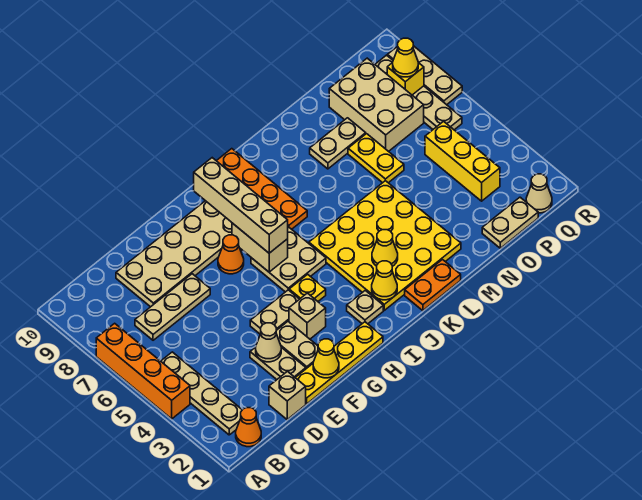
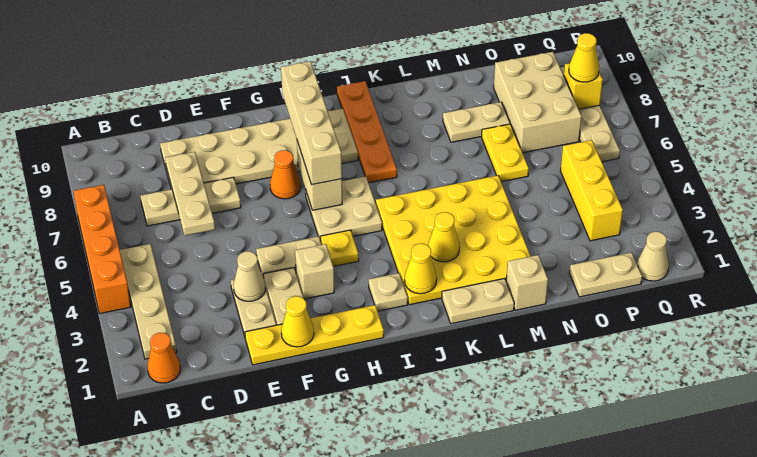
tan 1x1 brick [269,371,306,420] -> tan 1x1 brick moved to [506,255,548,310]
orange 1x2 plate [405,260,461,311] -> tan 1x2 plate [442,278,514,324]
tan 1x3 plate [387,46,462,105] -> tan 1x3 plate moved to [165,152,215,235]

